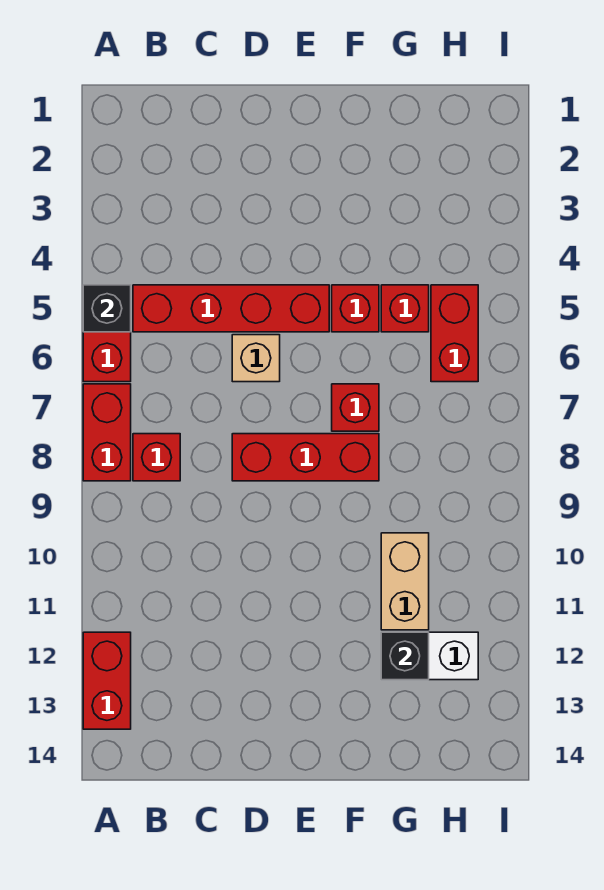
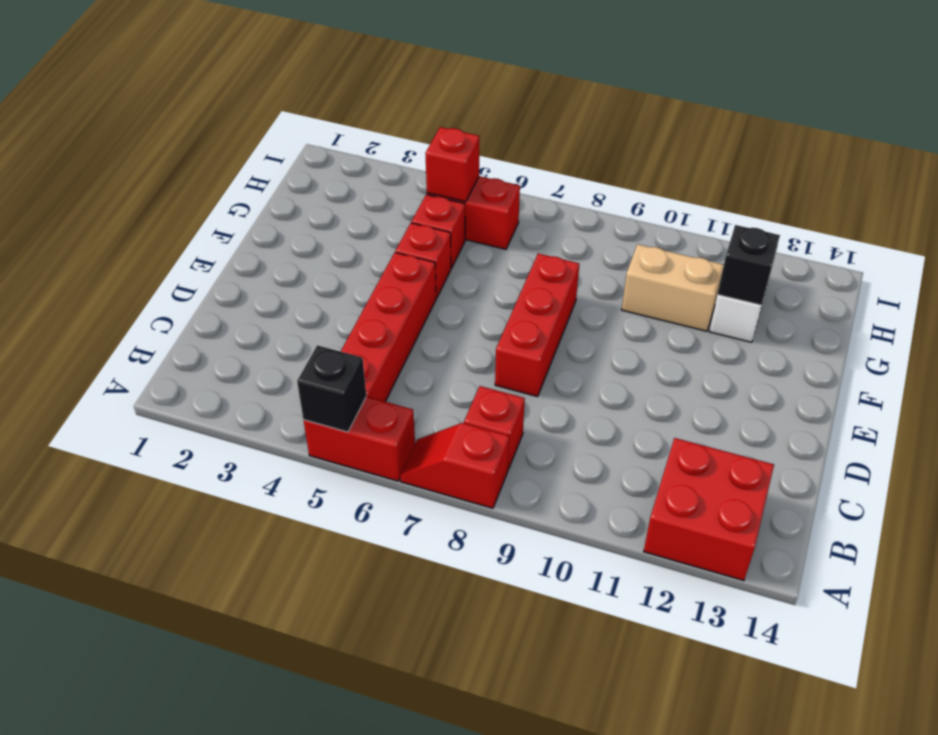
red 1x2 brick [83,384,131,481] -> red 1x2 slope [400,423,509,508]
red 1x2 brick [83,632,131,729] -> red 2x2 brick [644,438,774,581]
tan 1x1 brick [232,335,280,382] -> none
red 1x1 brick [332,384,379,431] -> red 1x1 brick moved to [425,127,480,202]

